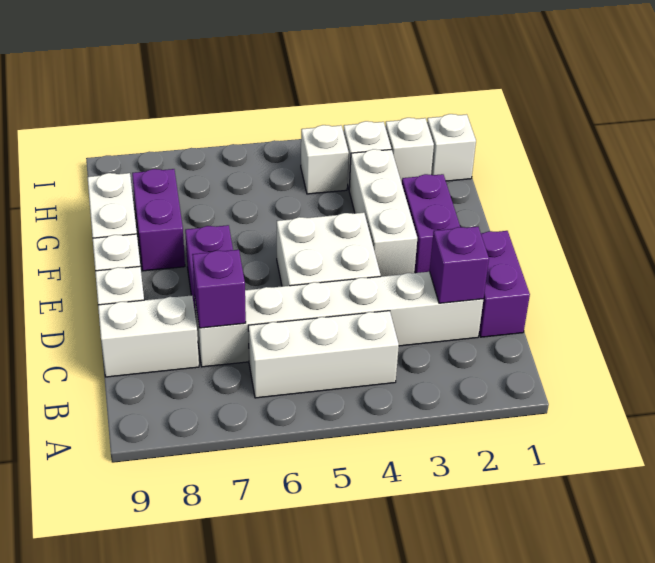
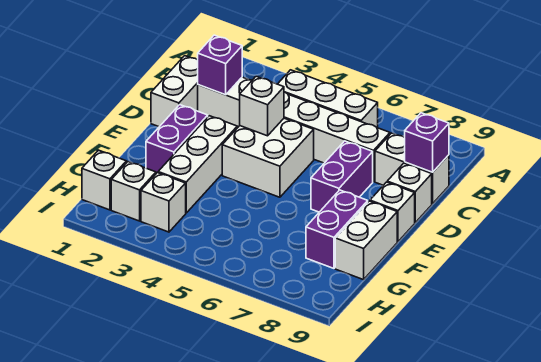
purple 1x2 brick [479,231,530,337] -> white 1x2 brick [151,56,198,127]
purple 1x1 brick [192,250,246,328] -> purple 1x1 brick moved to [405,113,449,172]
white 1x1 brick [301,125,349,194] -> white 1x1 brick moved to [240,76,284,136]

